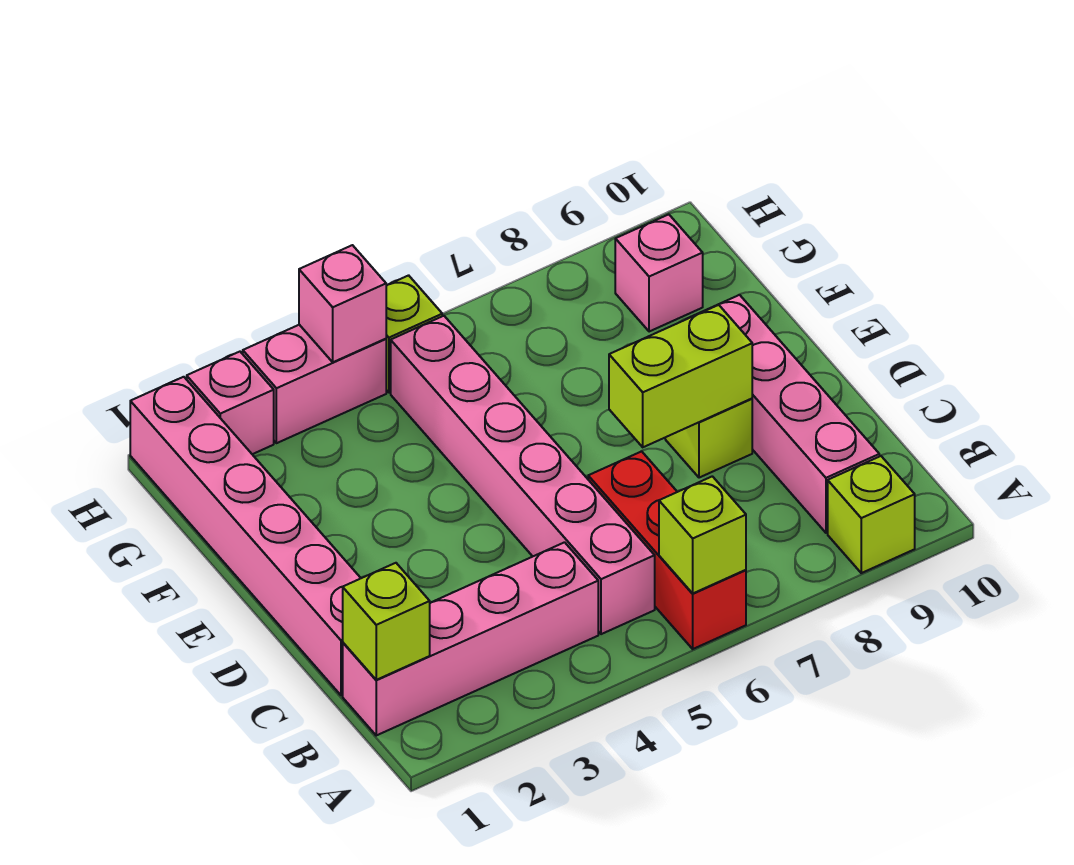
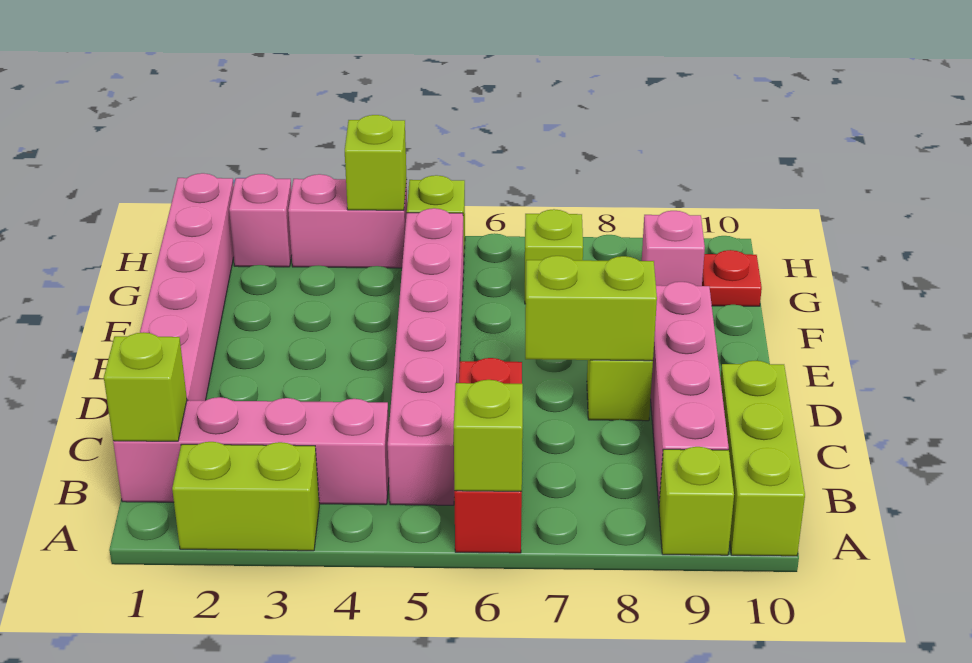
none -> lime 1x2 brick [172,442,319,551]
none -> lime 1x3 brick [720,361,805,556]
none -> lime 1x1 brick [525,209,583,304]
none -> red 1x1 plate [702,250,762,306]
pink 1x1 brick [299,245,387,362] -> lime 1x1 brick [345,115,407,210]

